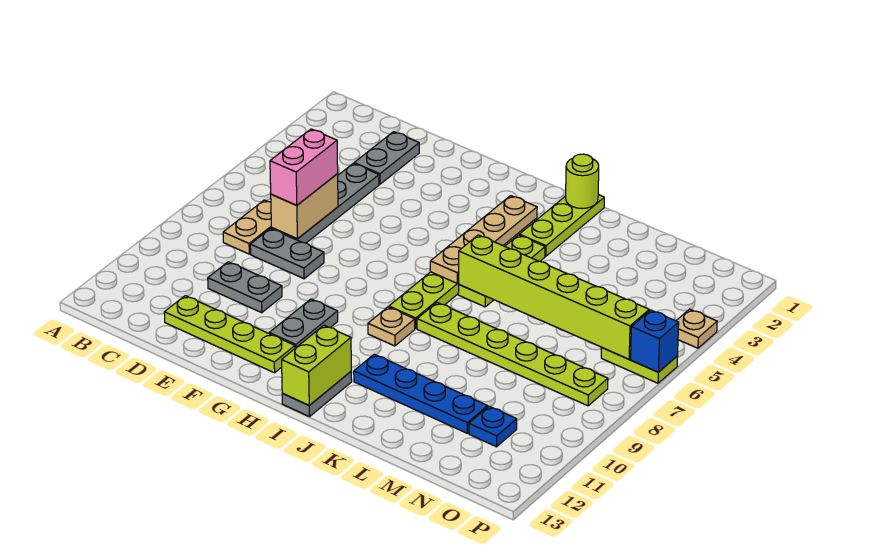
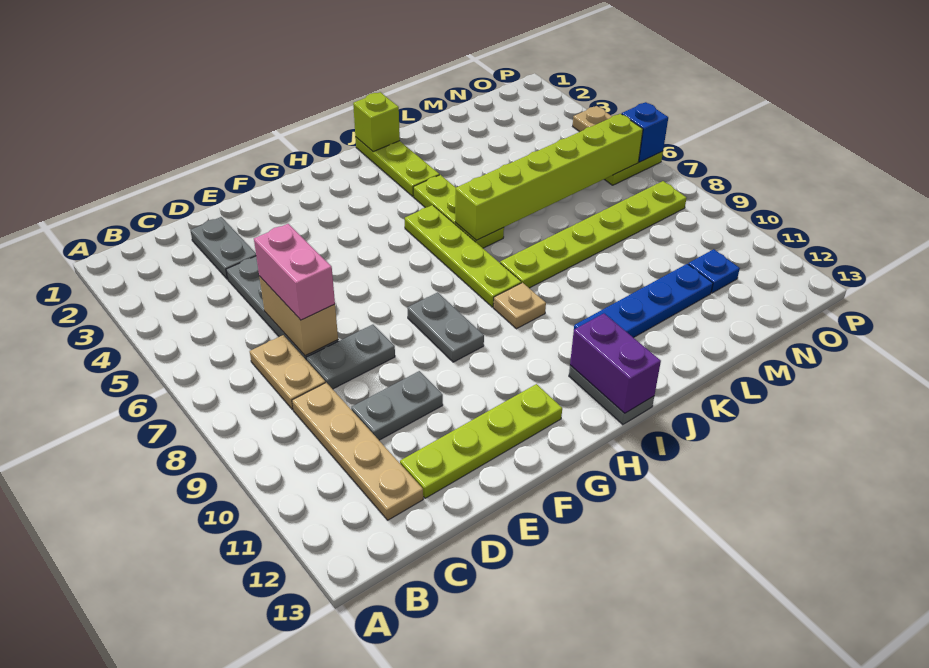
grey 1x2 plate [269,299,338,348] -> grey 1x2 plate moved to [408,292,484,362]
tan 1x4 plate [430,196,537,283] -> tan 1x4 plate moved to [292,383,423,520]
lime 1x2 brick [282,325,351,405] -> purple 1x2 brick [570,314,661,413]
lime 1x1 round brick [566,154,599,209] -> lime 1x1 brick [353,92,400,152]

